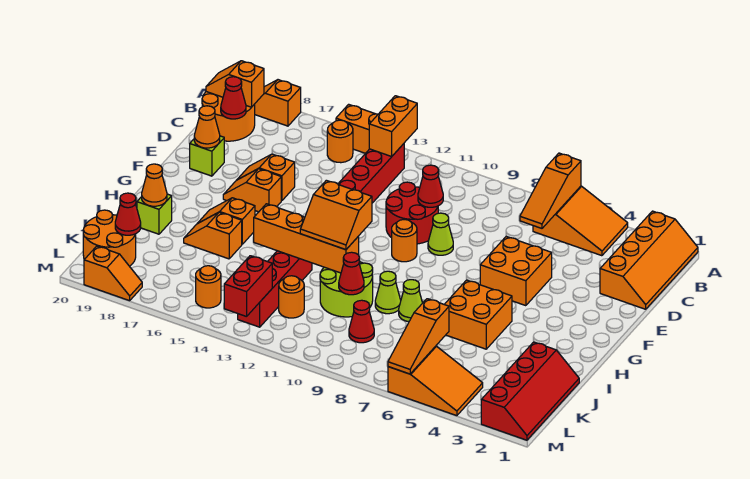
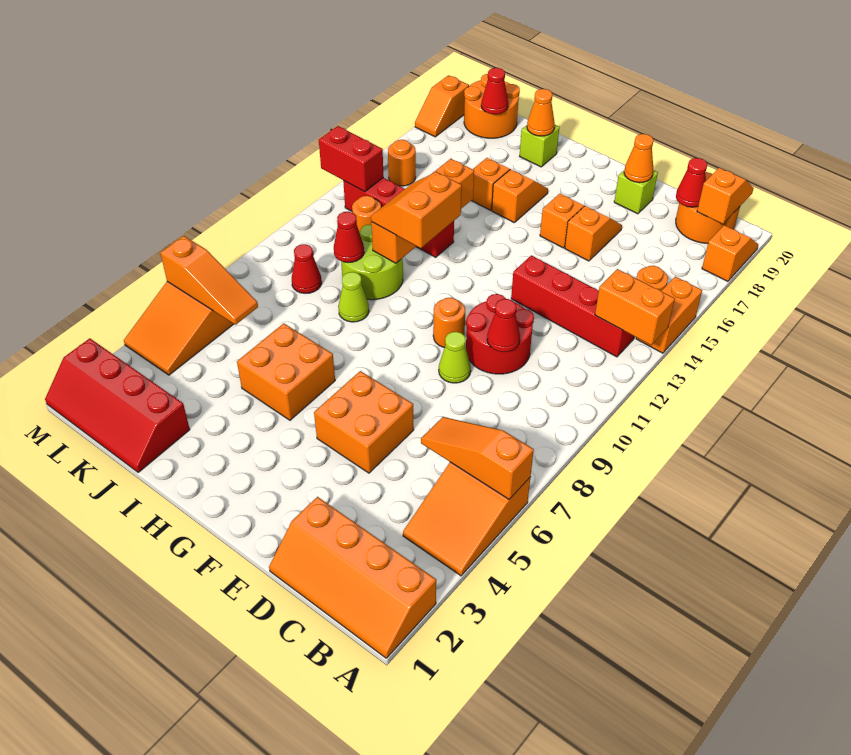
lime 1x1 cone [399,280,422,322] -> none
orange 1x3 slope [388,299,449,374] -> orange 1x3 slope turned to [160,236,258,325]

